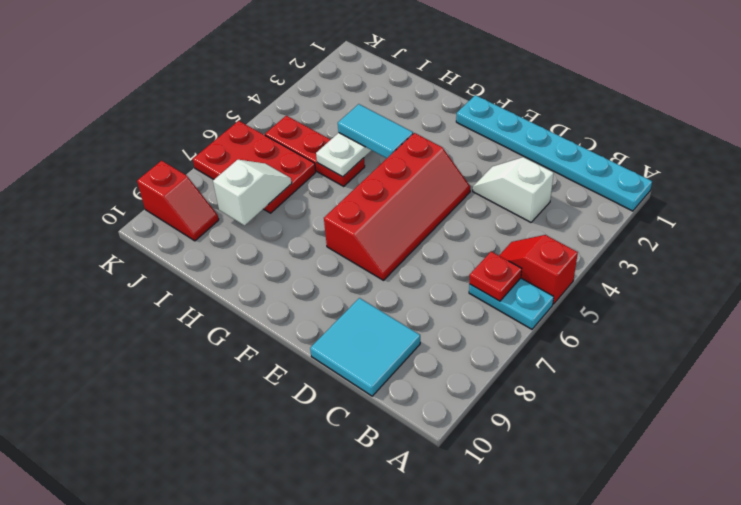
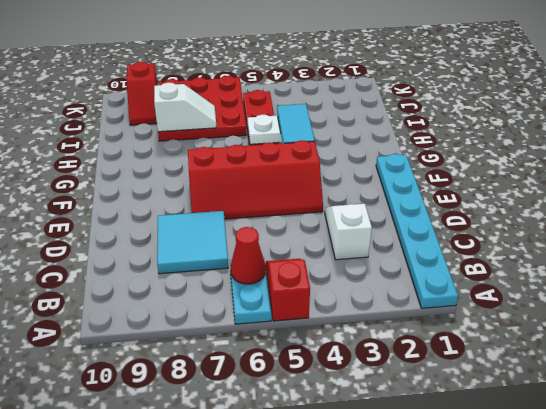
red 1x1 plate [469,251,522,301] -> red 1x1 cone [231,227,266,284]
cyan 2x2 tile [310,298,420,396] -> cyan 2x2 tile moved to [157,211,228,274]
red 2x3 plate [193,121,316,213] -> red 3x3 plate [158,76,247,141]

